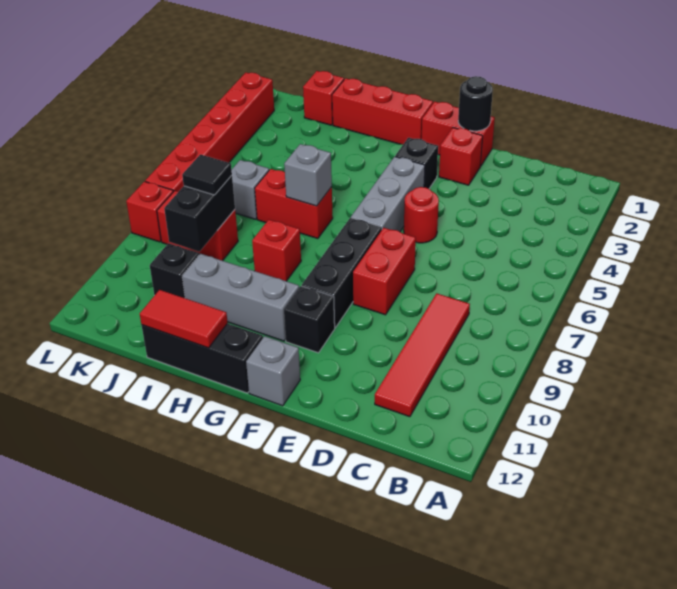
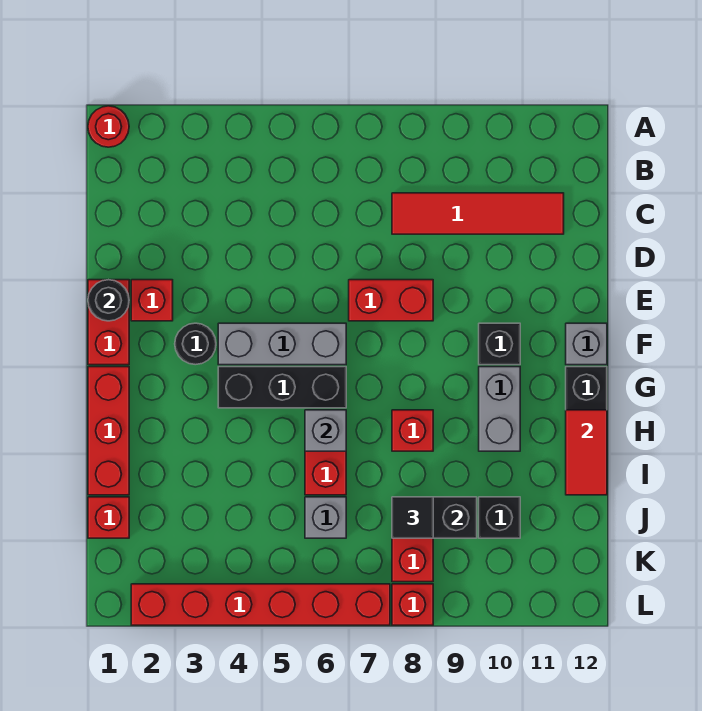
red 1x1 round brick [404,187,439,243] -> red 1x1 round brick moved to [88,106,129,147]
black 1x1 brick [395,138,438,189] -> black 1x1 round brick [175,323,216,365]
black 1x3 brick [302,218,382,328] -> black 1x3 brick moved to [218,367,346,408]
grey 1x3 brick [182,254,299,341] -> grey 1x2 brick [479,367,520,451]

